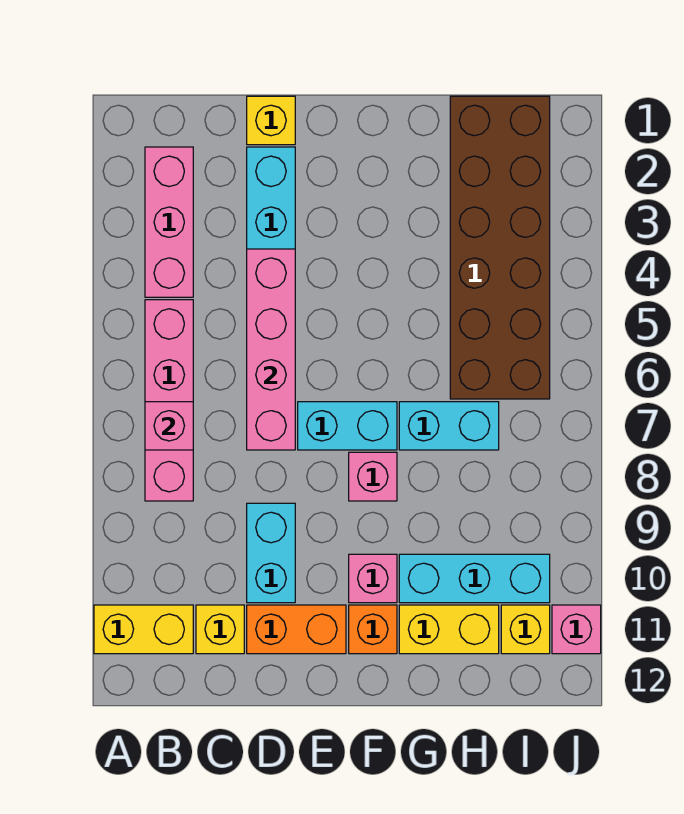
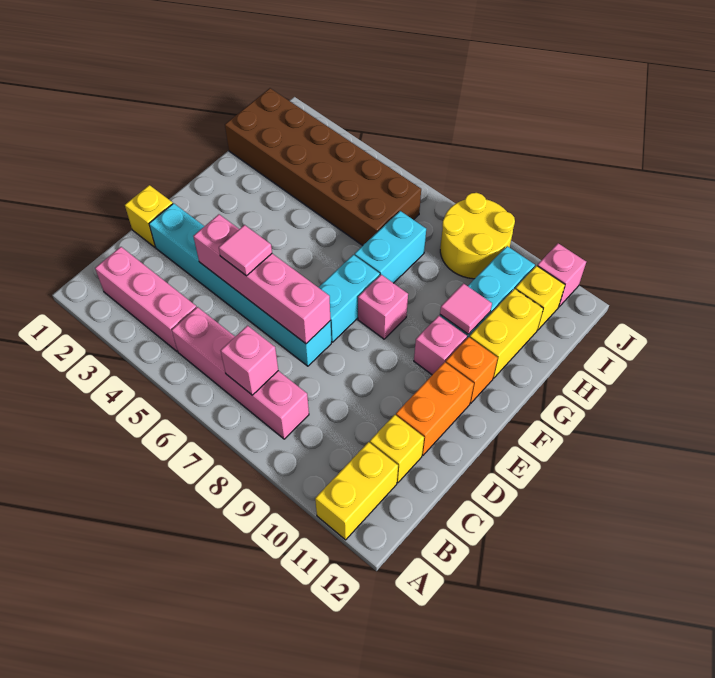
none -> pink 1x1 tile [219,225,272,276]
cyan 1x2 brick [247,503,295,603] -> none
none -> pink 1x1 tile [440,283,492,334]
none -> yellow 2x2 round brick [440,193,515,279]

